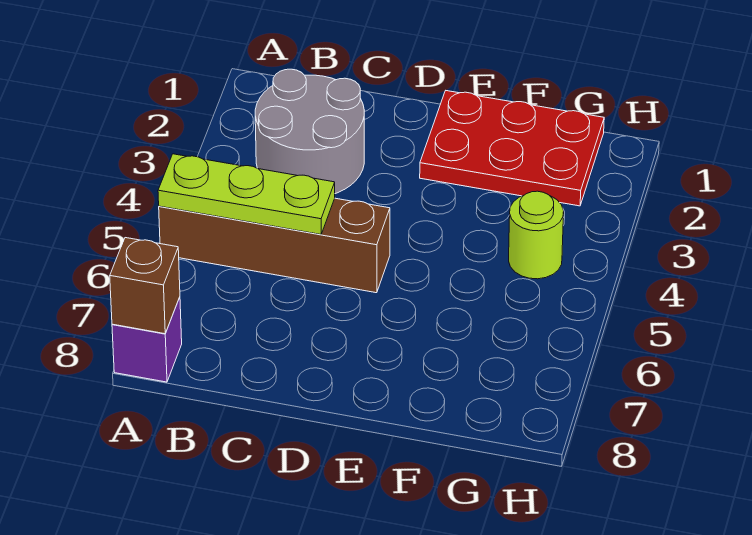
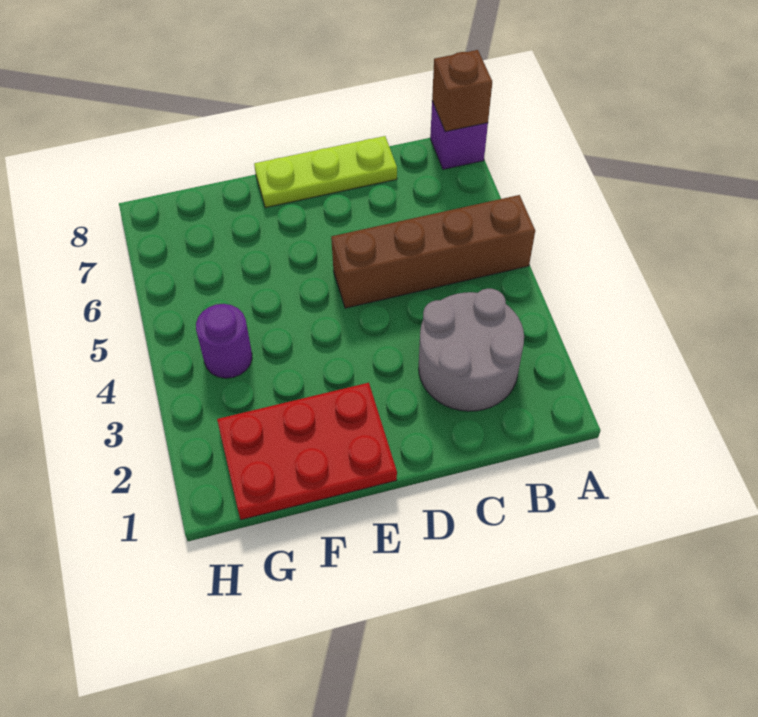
lime 1x3 plate [158,154,335,234] -> lime 1x3 plate moved to [254,136,397,208]
lime 1x1 round brick [509,191,564,279] -> purple 1x1 round brick [196,304,252,378]

